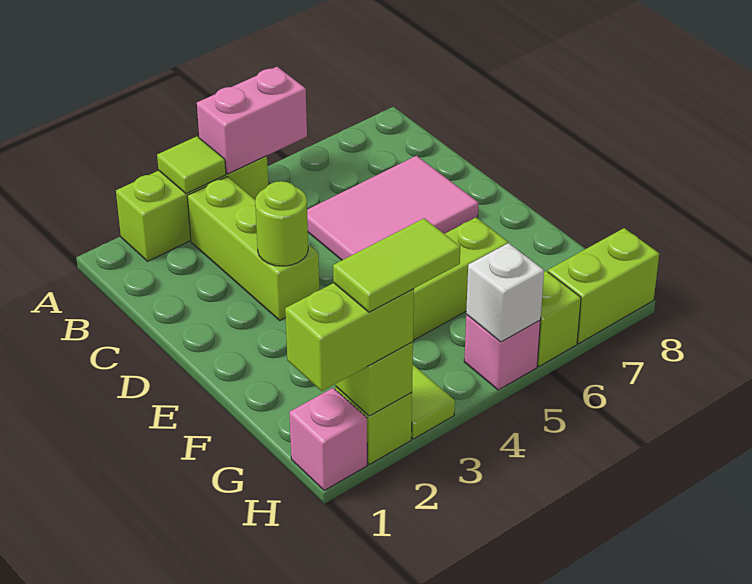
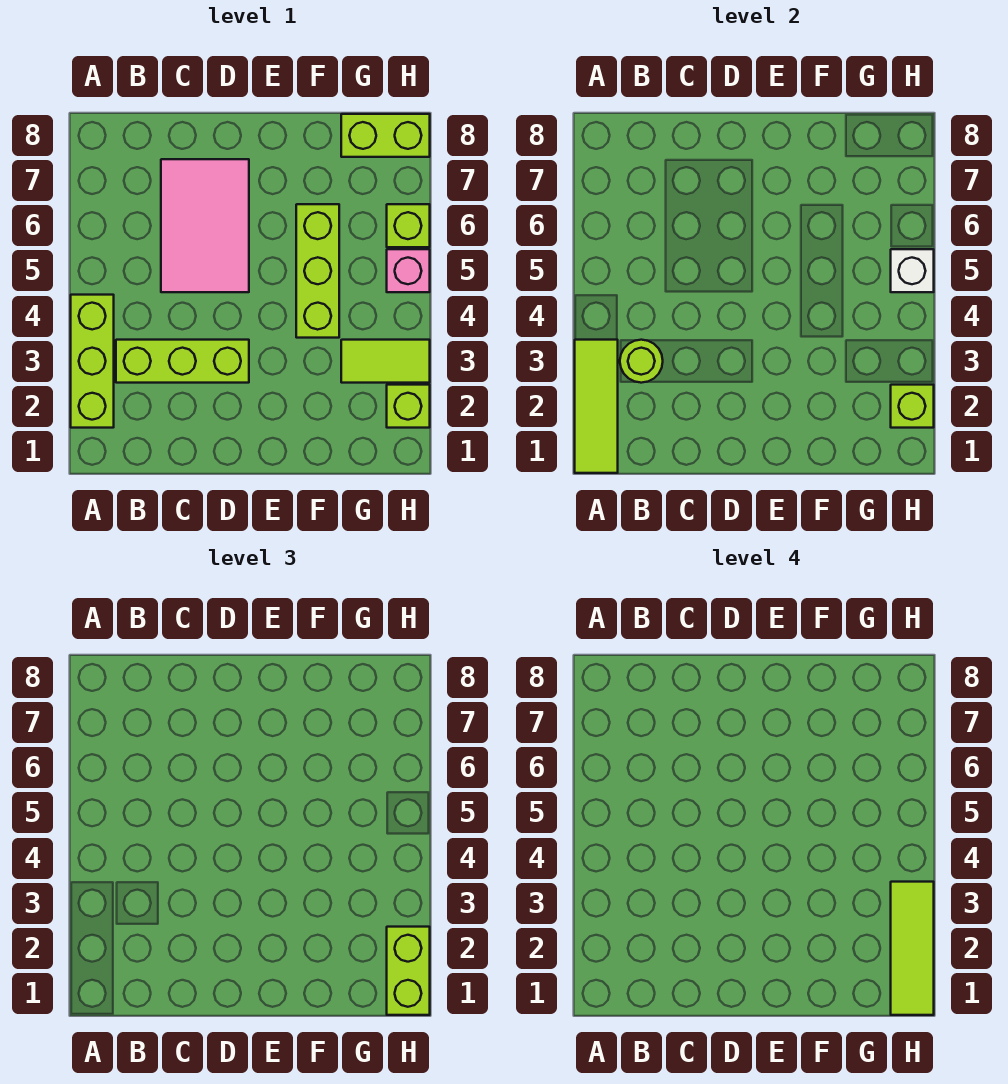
lime 1x1 tile [157,136,226,194] -> lime 1x3 tile [575,340,618,473]
pink 1x2 brick [197,67,307,174] -> none
lime 1x1 round brick [255,181,308,266] -> lime 1x1 round brick moved to [620,340,663,383]
pink 1x1 brick [289,388,367,490] -> none
lime 1x2 tile [333,218,460,312] -> lime 1x3 tile [891,882,934,1015]
lime 1x2 brick [548,228,659,343] -> lime 1x2 brick turned to [341,114,430,157]

